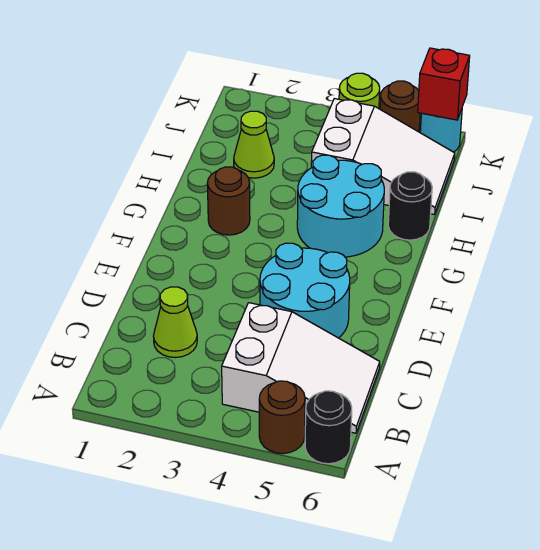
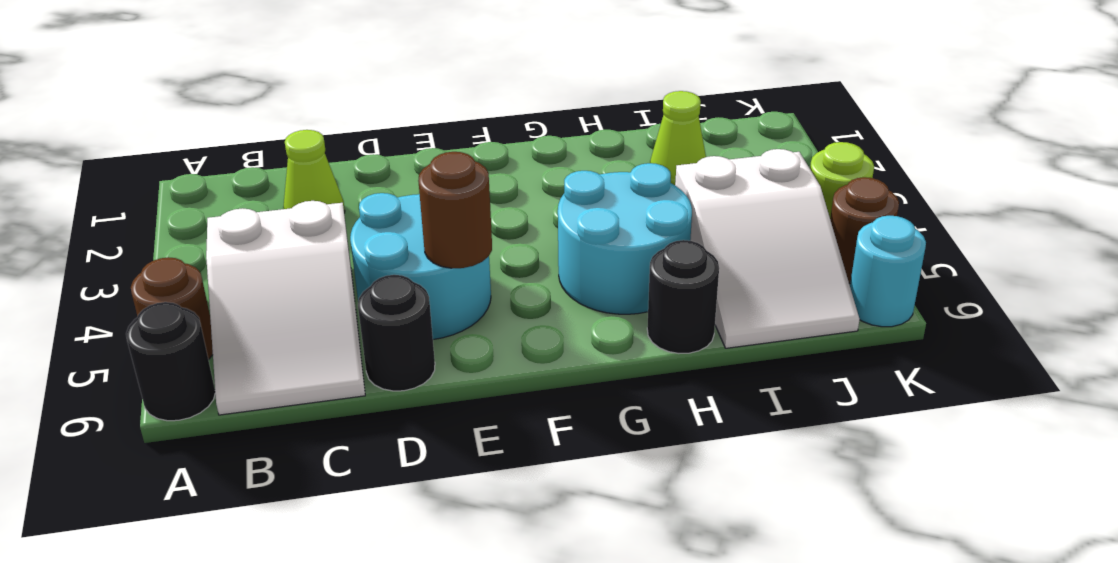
none -> black 1x1 round brick [358,275,435,391]
brown 1x1 round brick [207,167,250,235] -> brown 1x1 round brick moved to [418,152,492,268]
red 1x1 brick [418,48,470,120] -> none

